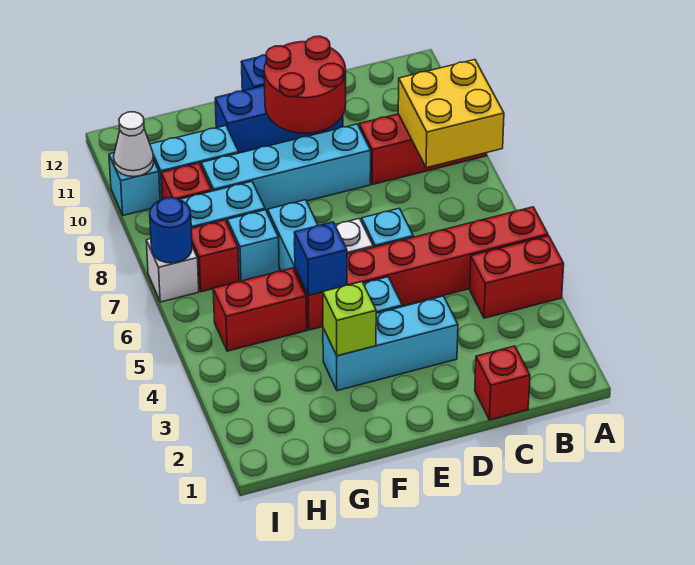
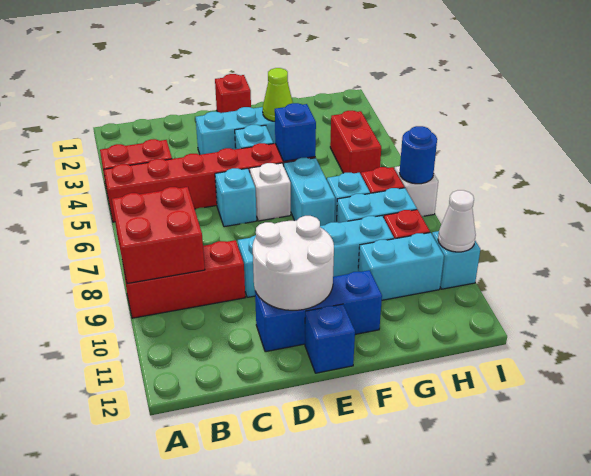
yellow 2x2 brick [398,60,504,168] -> red 2x2 brick [112,187,205,284]
red 1x1 brick [475,346,530,420] -> red 1x1 brick moved to [215,74,251,113]
red 2x2 round brick [264,36,346,133] -> white 2x2 round brick [253,216,334,310]
lime 1x1 brick [323,282,376,356] -> lime 1x1 cone [263,68,293,121]
red 1x2 brick [213,268,307,351] -> red 1x2 brick turned to [330,111,381,174]

